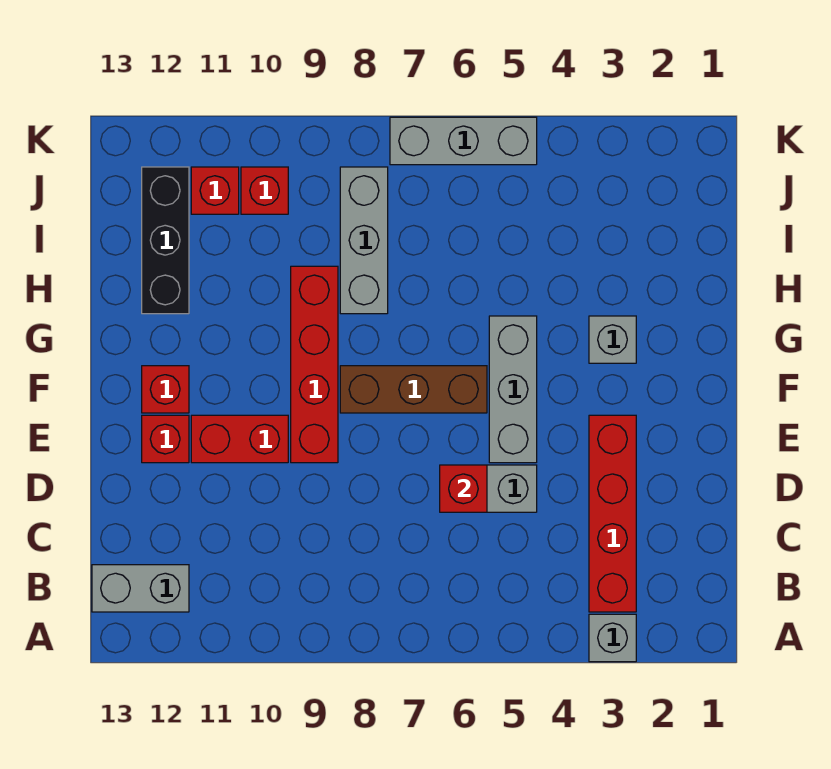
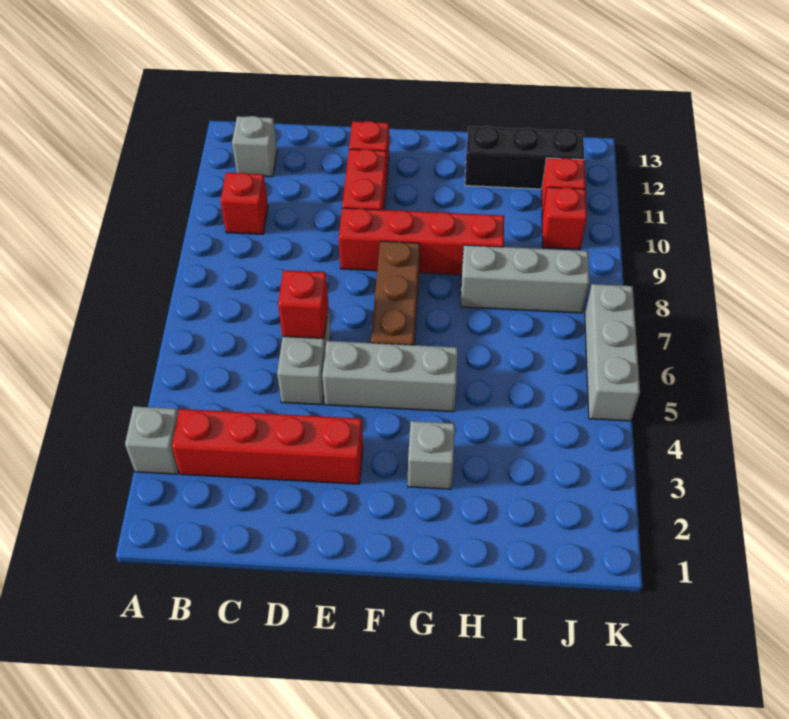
grey 1x2 brick [92,565,189,612] -> grey 1x1 brick [232,116,277,177]
red 1x1 brick [142,366,189,413] -> red 1x1 brick moved to [220,173,268,234]

